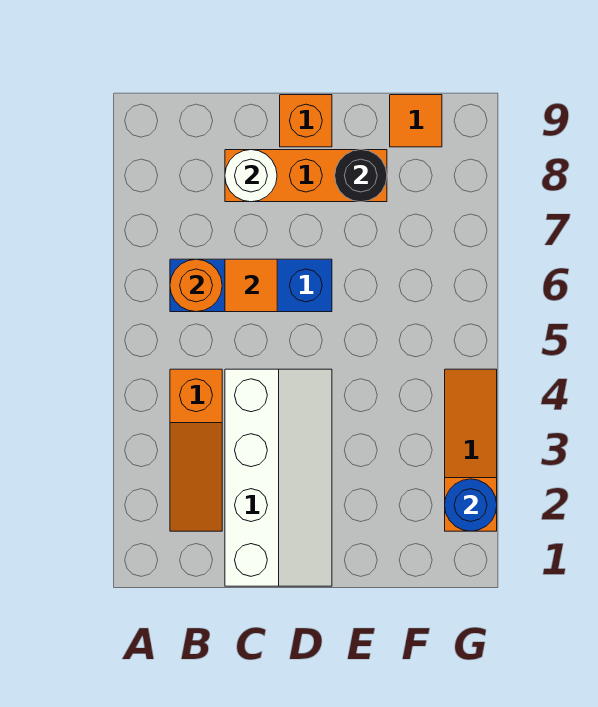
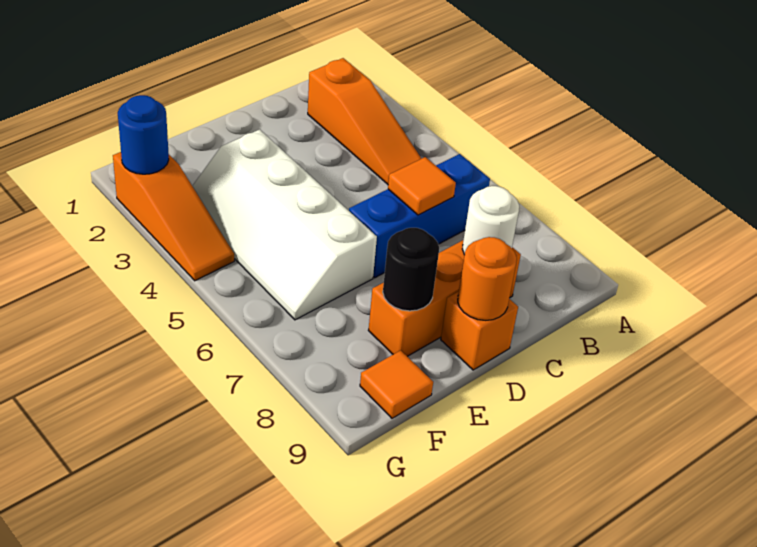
orange 1x3 slope [170,369,222,531] -> orange 1x3 slope turned to [308,58,421,184]
orange 1x1 round brick [170,259,222,312] -> orange 1x1 round brick moved to [458,237,517,320]
white 2x4 slope [225,369,332,586] -> white 2x4 slope moved to [193,129,377,320]

